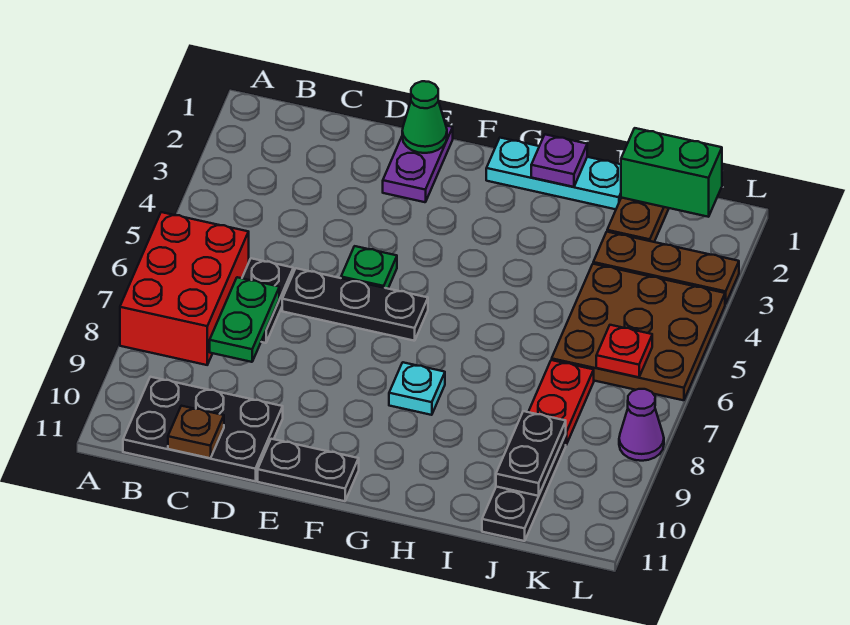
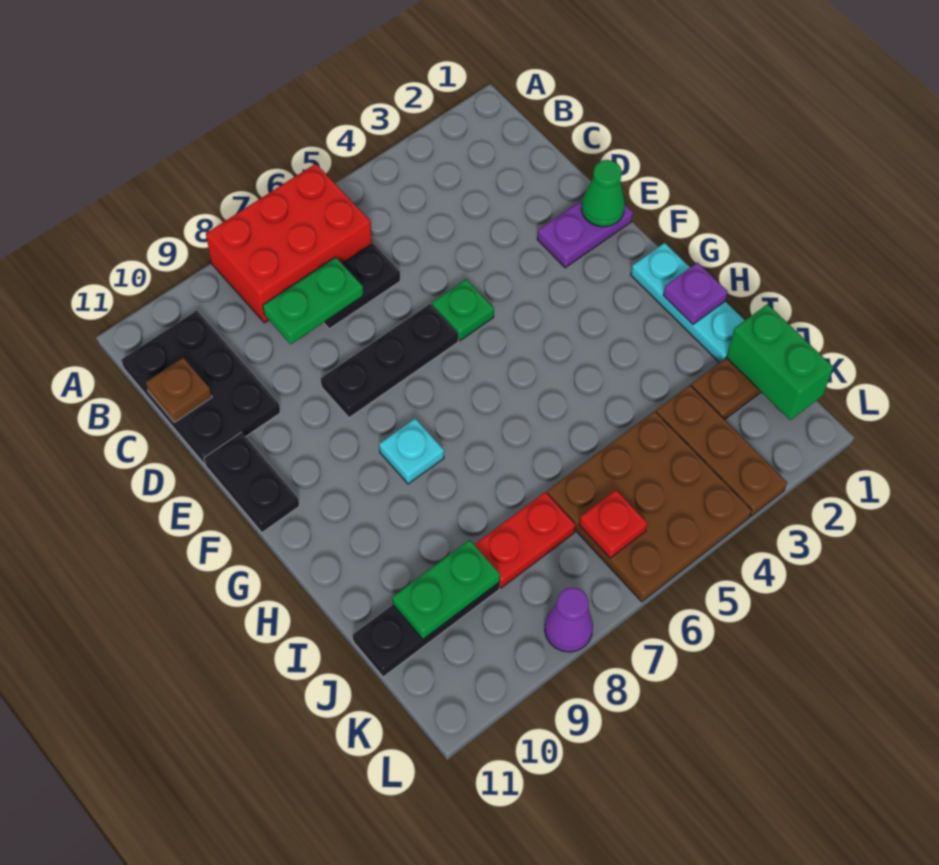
black 1x3 plate [282,268,428,341] -> black 1x3 plate turned to [321,304,458,418]
black 1x2 plate [496,411,566,496] -> green 1x2 plate [392,540,500,639]

